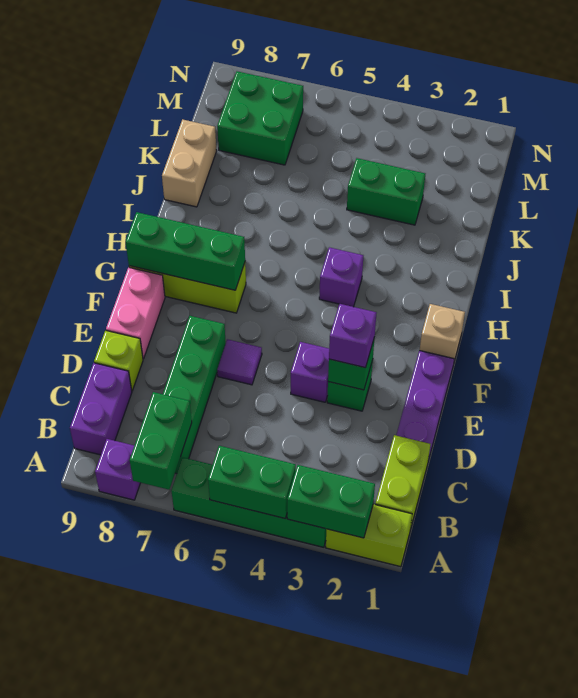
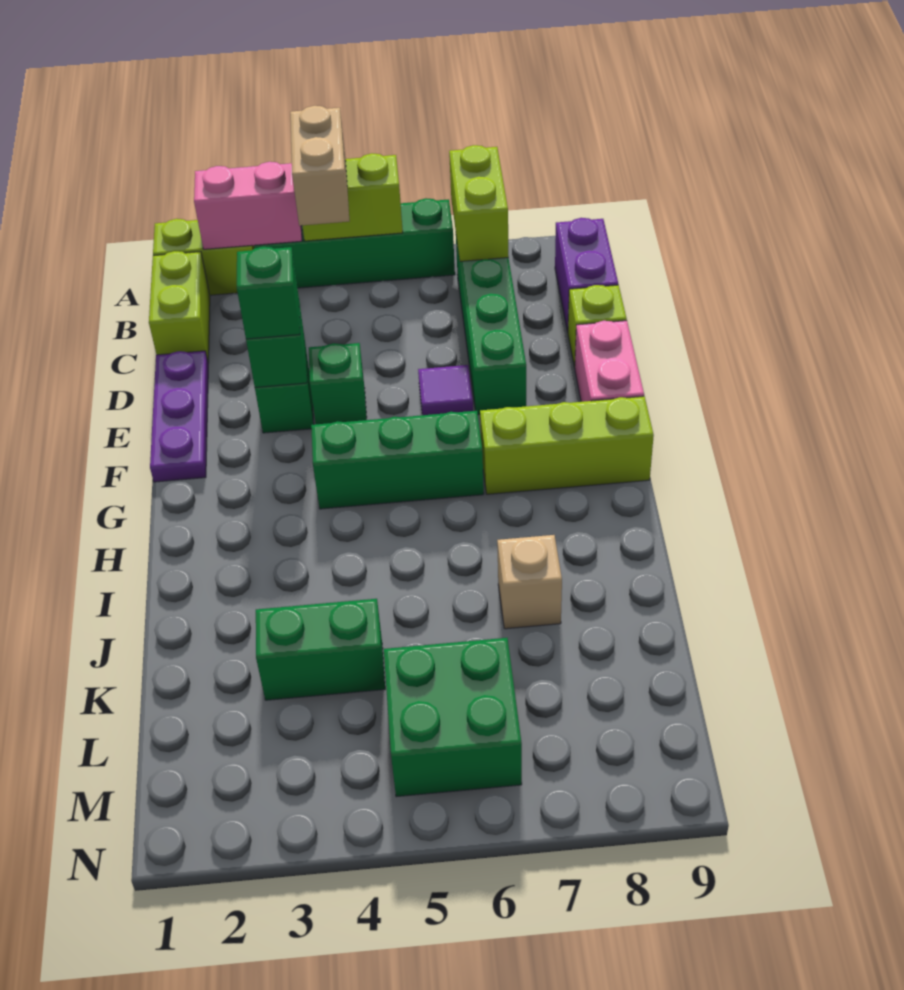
green 1x2 brick [287,465,375,538] -> pink 1x2 brick [194,162,302,249]
green 1x2 brick [208,446,296,519] -> lime 1x2 brick [302,153,403,241]
green 1x2 brick [130,392,192,490] -> lime 1x2 brick [449,145,509,261]
purple 1x1 brick [95,439,140,500] -> none
purple 1x1 brick [329,304,377,368] -> green 1x1 brick [237,247,300,339]
purple 1x1 brick [291,342,329,402] -> green 1x1 brick [309,343,367,424]
tan 1x1 brick [420,304,465,361] -> tan 1x1 brick moved to [497,535,562,629]
green 1x3 brick [126,212,245,290] -> green 1x3 brick moved to [311,410,484,509]
purple 1x1 brick [319,247,363,307] -> none
tan 1x2 brick [162,119,217,207] -> tan 1x2 brick moved to [290,106,349,226]
green 2x2 brick [217,71,303,165] -> green 2x2 brick moved to [384,638,522,797]

